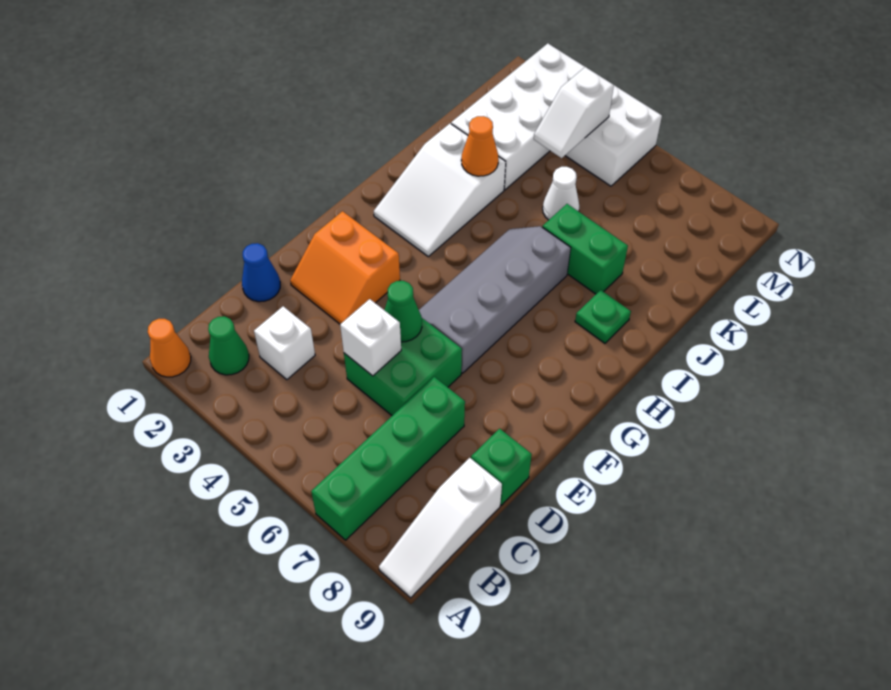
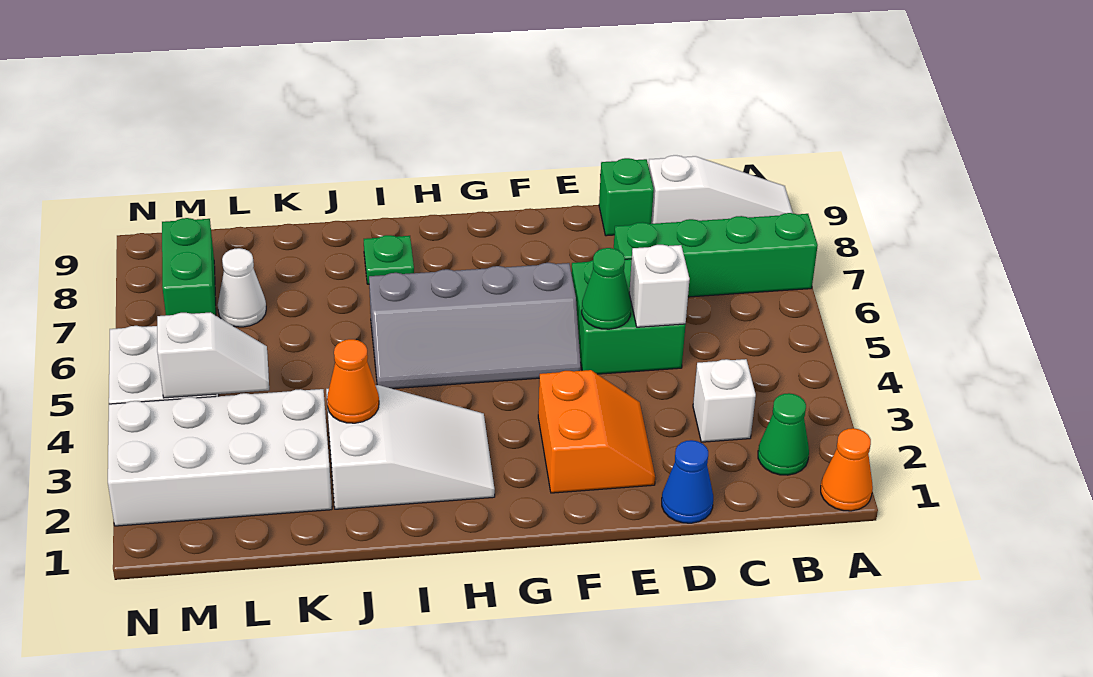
green 1x2 brick [542,204,628,294] -> green 1x2 brick moved to [162,218,216,315]
white 1x1 cone [543,167,579,220] -> white 1x1 cone moved to [218,248,266,327]

